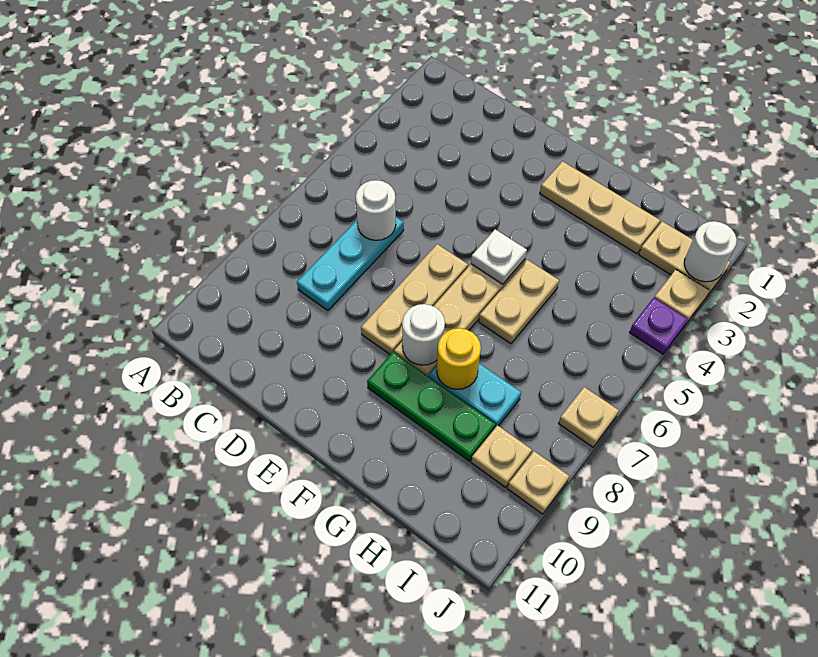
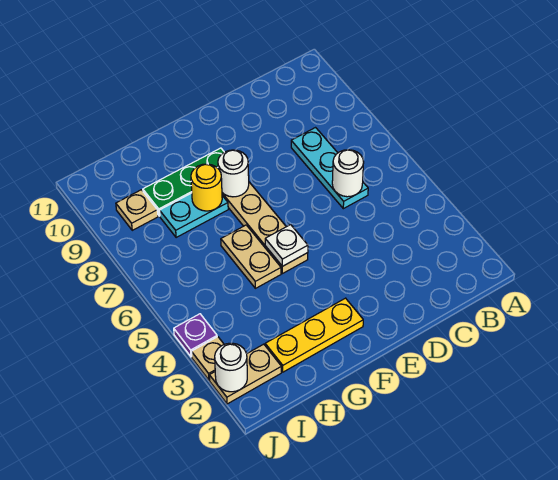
tan 1x3 plate [361,244,468,354] -> none
tan 1x3 plate [540,161,660,254] -> yellow 1x3 plate [265,298,363,372]
tan 1x1 plate [559,387,619,447] -> none
tan 1x1 plate [508,451,569,514] -> none

